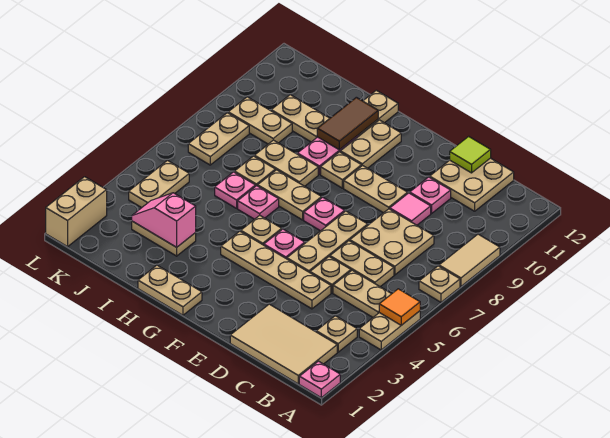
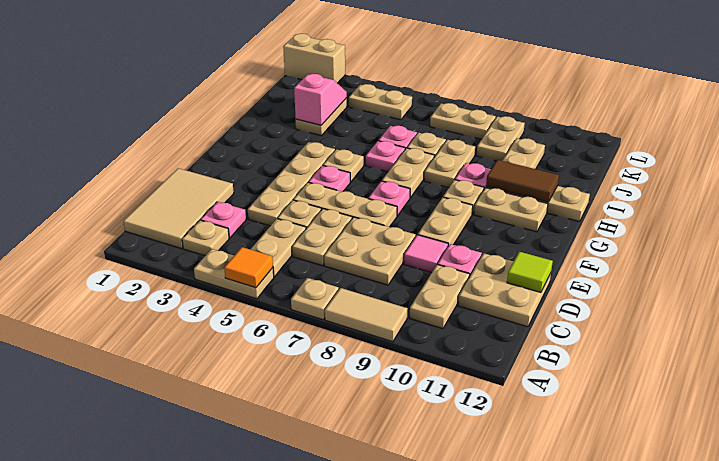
pink 1x1 plate [299,361,340,398] -> pink 1x1 plate moved to [201,202,246,238]
tan 1x2 plate [138,265,202,315] -> tan 1x2 plate moved to [410,264,470,329]

